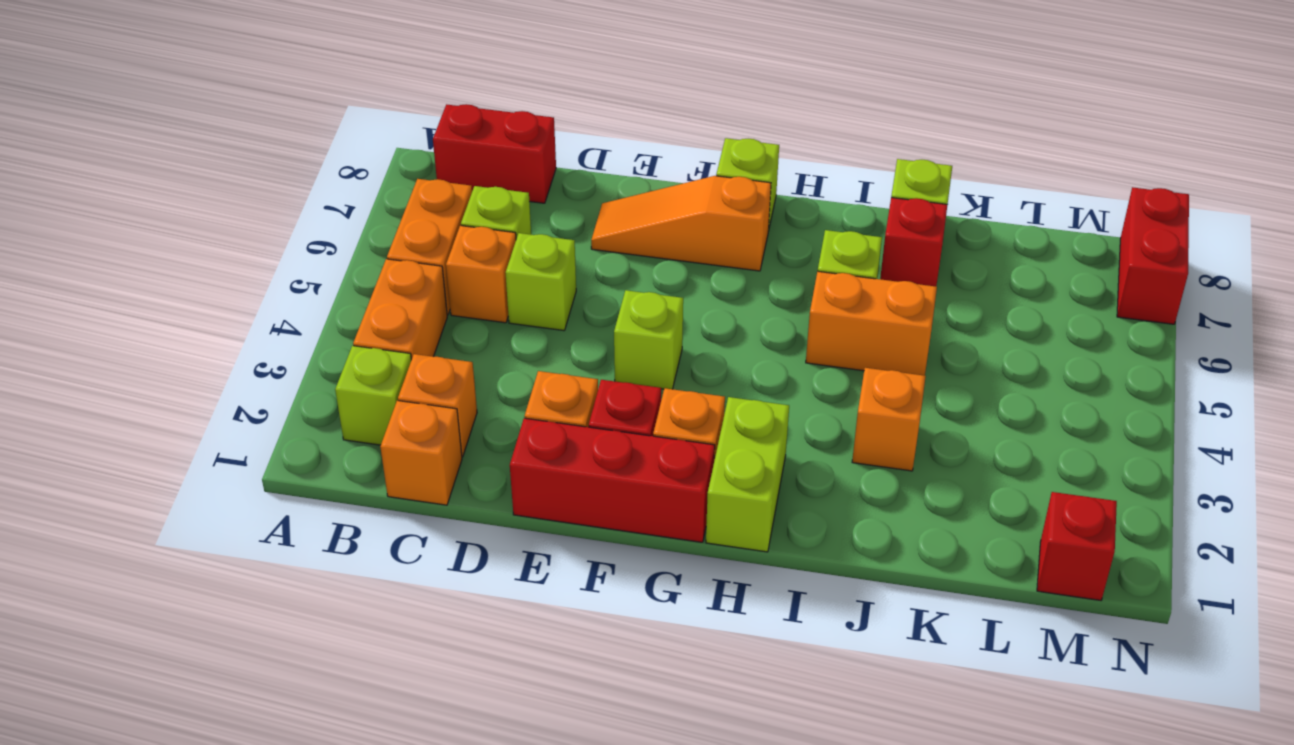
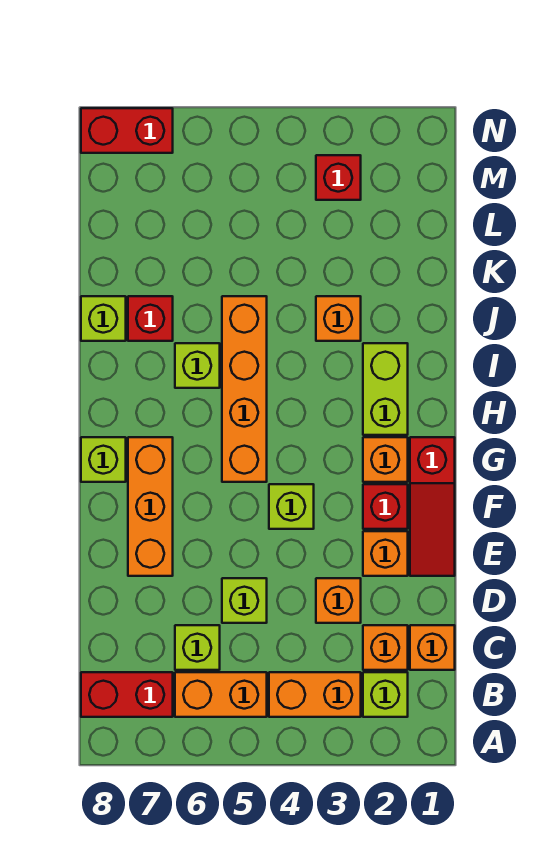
red 1x2 brick [433,104,556,203] -> red 1x2 brick turned to [81,672,173,717]
orange 1x1 brick [446,226,516,323] -> orange 1x1 brick moved to [316,578,361,623]
red 1x3 brick [510,418,715,542] -> red 1x3 slope [410,437,455,576]
orange 1x3 slope [591,176,771,271] -> orange 1x3 brick [128,437,173,576]
lime 1x2 brick [706,397,789,552] -> lime 1x2 brick turned to [363,343,408,435]
orange 1x2 brick [806,271,937,376] -> orange 1x4 brick [222,296,267,482]
red 1x1 brick [1037,492,1117,600] -> red 1x1 brick moved to [316,155,361,200]

